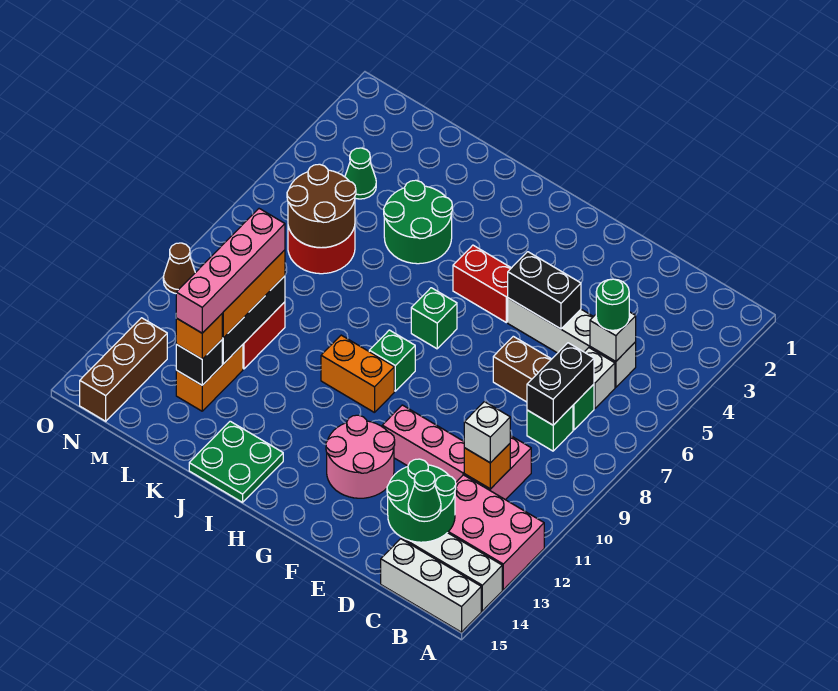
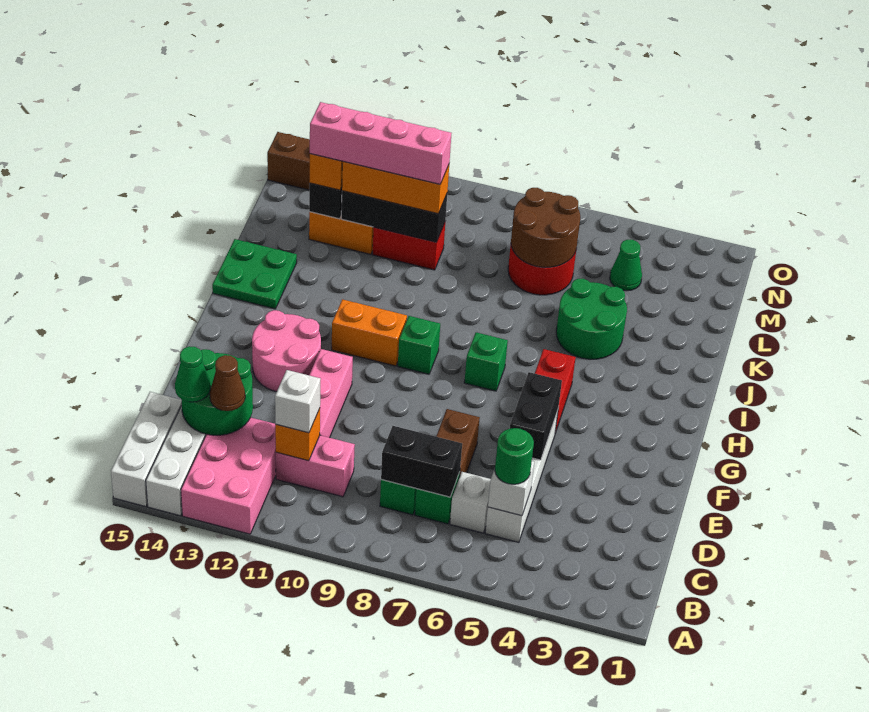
orange 1x2 brick [321,335,394,413] -> orange 1x2 brick turned to [332,299,407,366]
brown 1x1 cone [163,243,195,293] -> brown 1x1 cone moved to [210,355,245,411]

